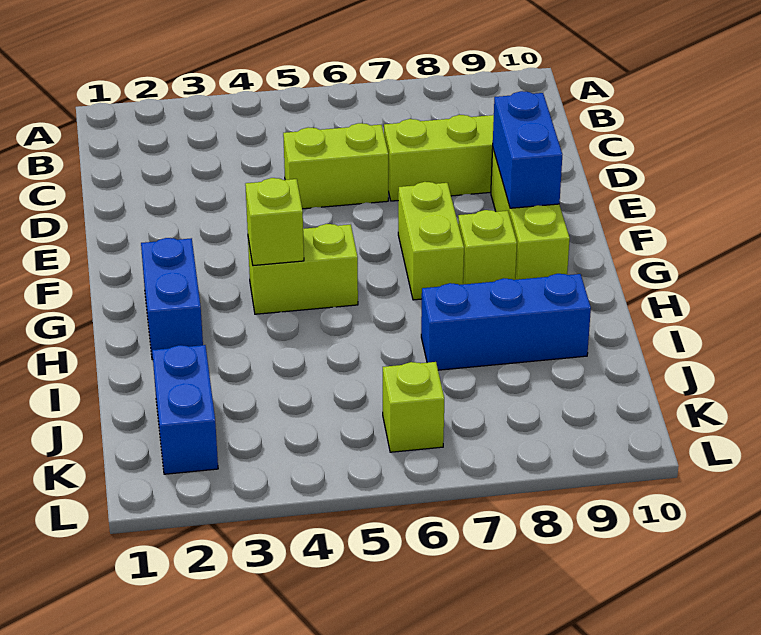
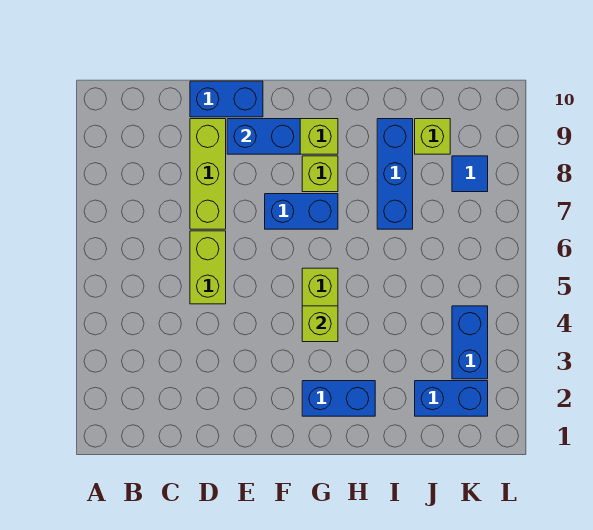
none -> blue 1x2 brick [190,81,263,117]
lime 1x2 brick [398,182,464,300] -> blue 1x2 brick [265,194,338,229]
none -> blue 1x2 brick [452,306,488,379]
lime 1x1 brick [383,362,444,452] -> lime 1x1 brick moved to [415,119,450,154]
none -> blue 1x1 tile [452,156,488,192]

